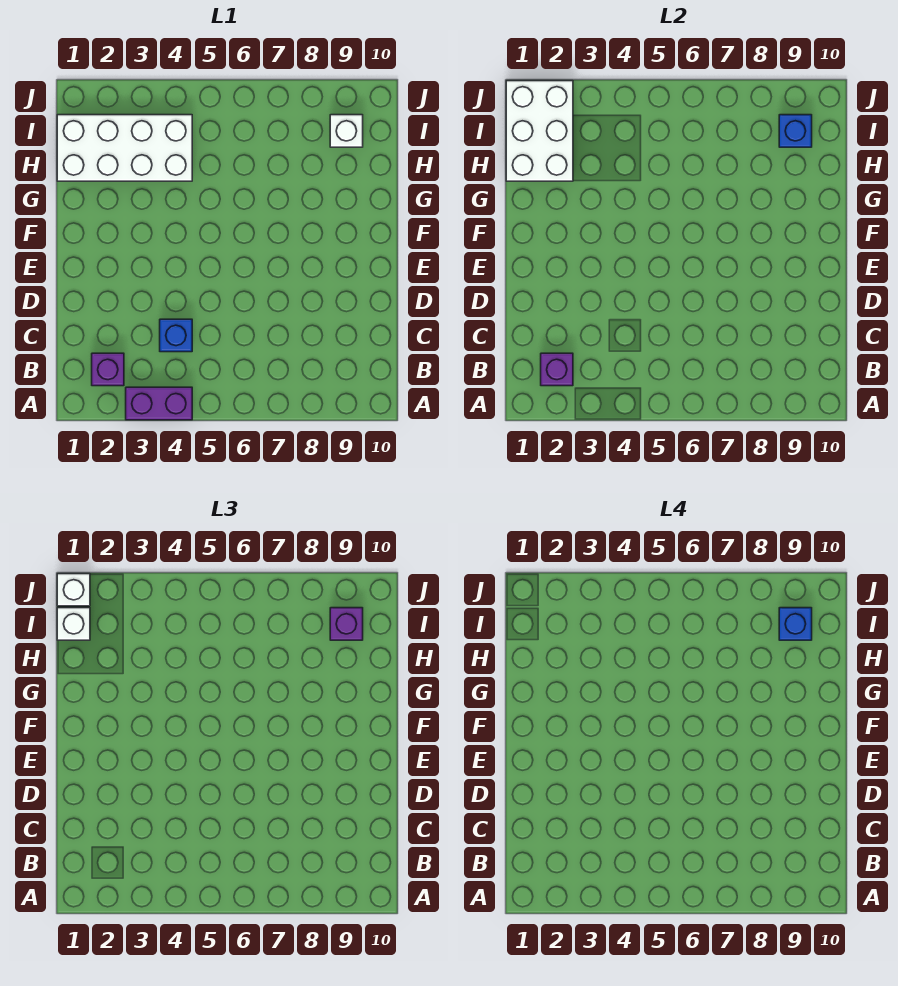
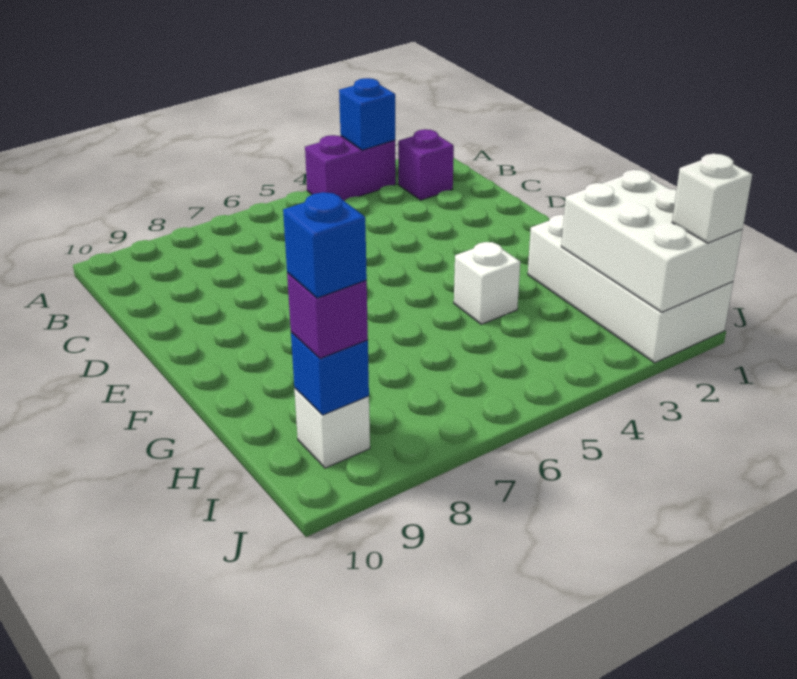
purple 1x1 brick [541,353,573,386] -> none
blue 1x1 brick [160,319,192,352] -> blue 1x1 brick moved to [339,78,395,150]
white 2x4 brick [57,115,192,181] -> white 2x4 brick turned to [528,215,733,363]
white 1x1 brick [57,608,90,640] -> white 1x1 brick moved to [454,242,520,324]

